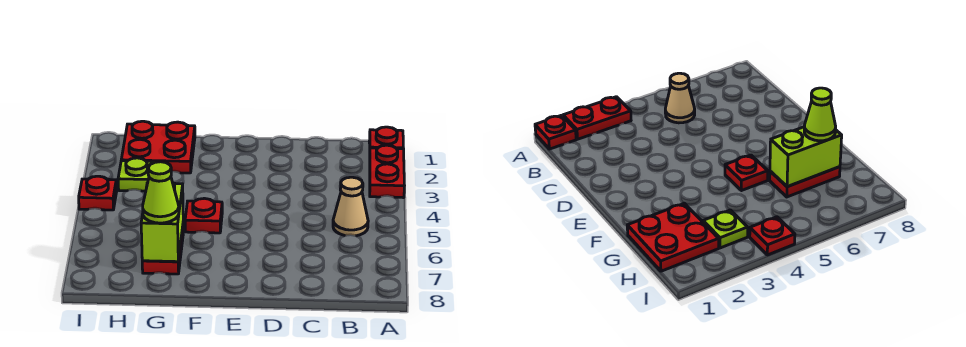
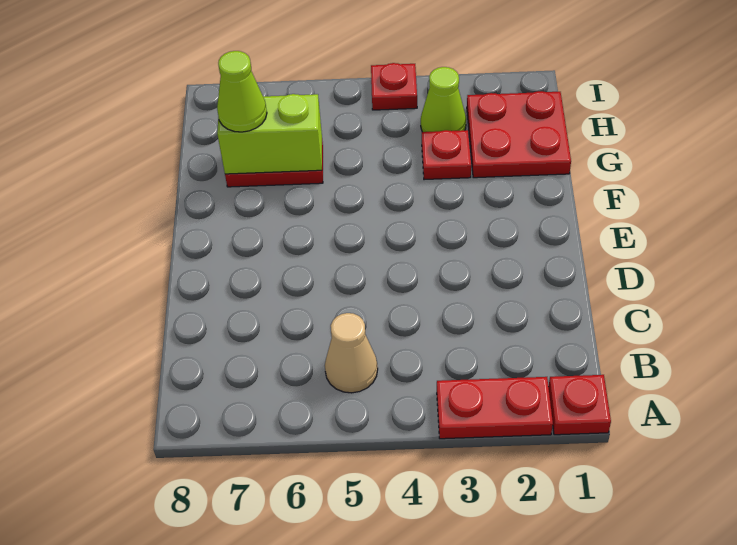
red 1x1 plate [185,198,222,233] -> red 1x1 plate moved to [422,130,471,180]
lime 1x1 plate [118,158,155,191] -> lime 1x1 cone [421,67,466,132]

